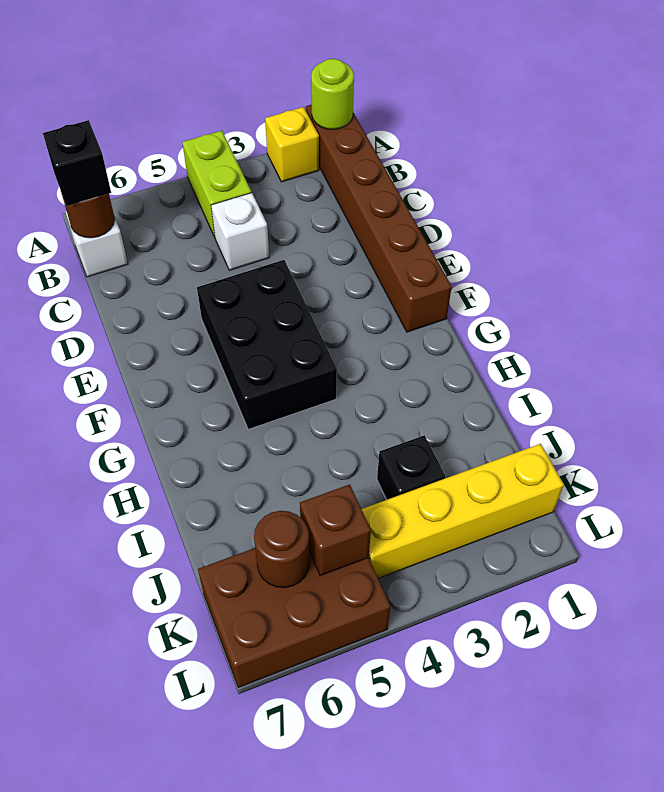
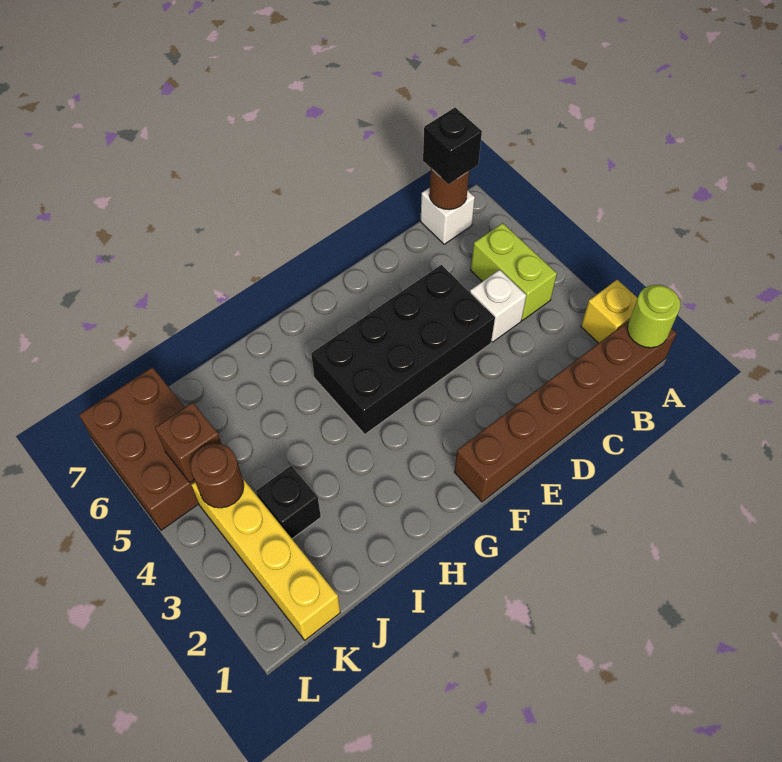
lime 1x2 brick [182,131,251,237] -> lime 1x2 brick turned to [471,223,557,320]
black 2x3 brick [197,260,337,429] -> black 2x4 brick [311,265,495,434]
brown 1x1 round brick [254,511,310,588] -> brown 1x1 round brick moved to [190,443,244,508]

